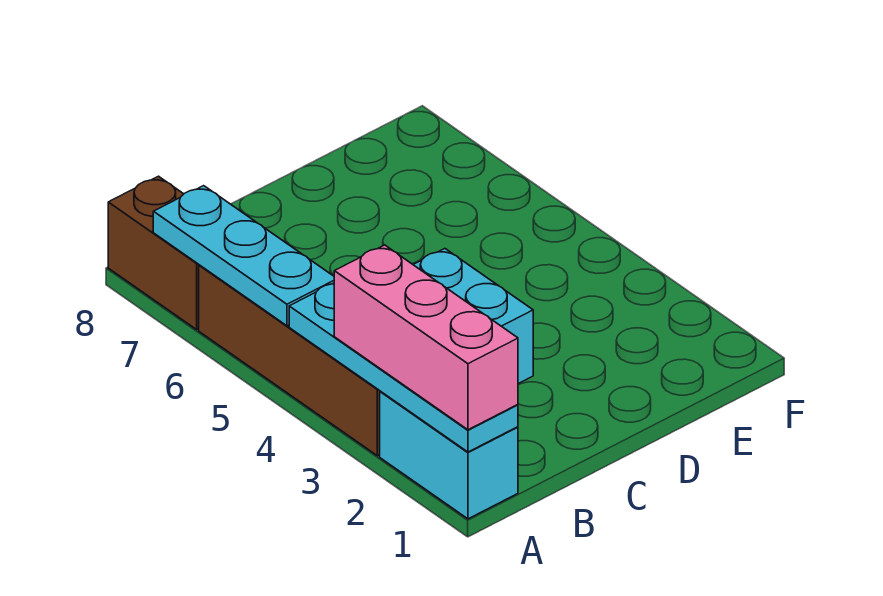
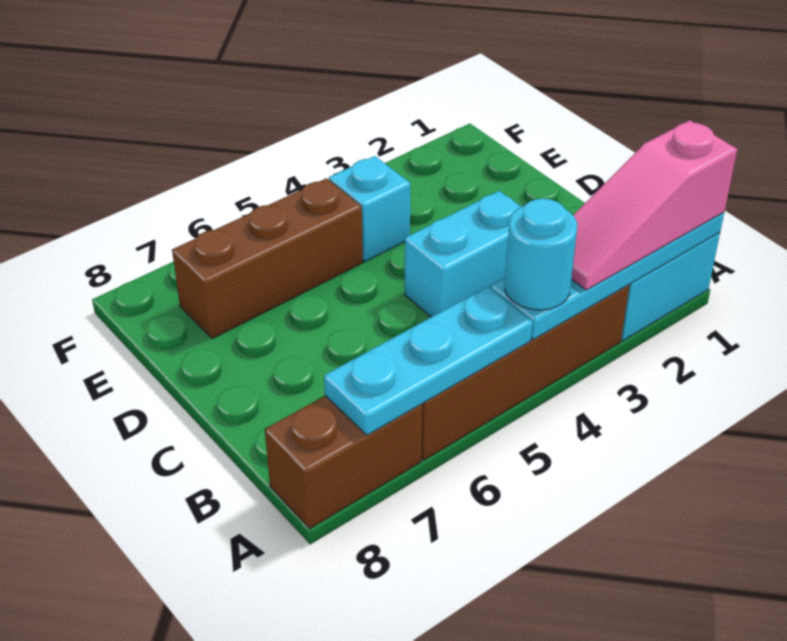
pink 1x3 brick [334,245,518,430] -> pink 1x3 slope [571,120,737,290]
none -> cyan 1x1 round brick [505,199,577,310]
none -> cyan 1x1 brick [329,156,411,262]
none -> brown 1x3 brick [172,178,363,338]

